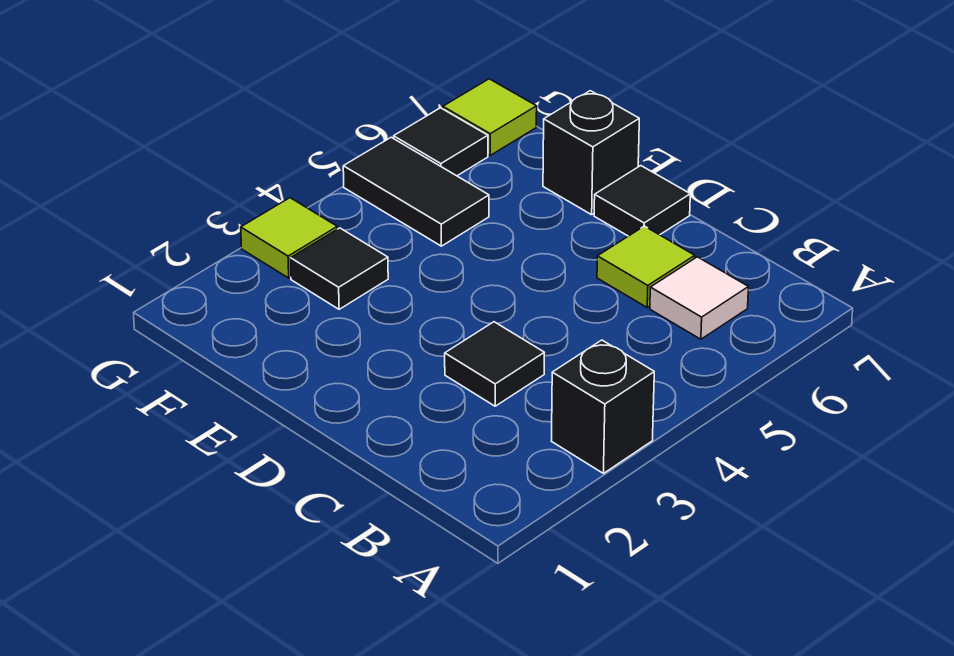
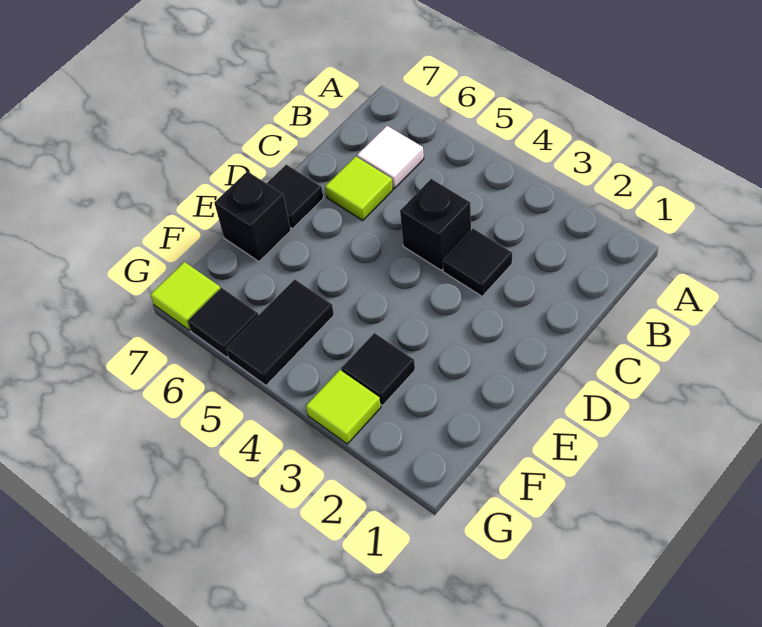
black 1x1 brick [552,340,654,473] -> black 1x1 brick moved to [400,179,471,270]

